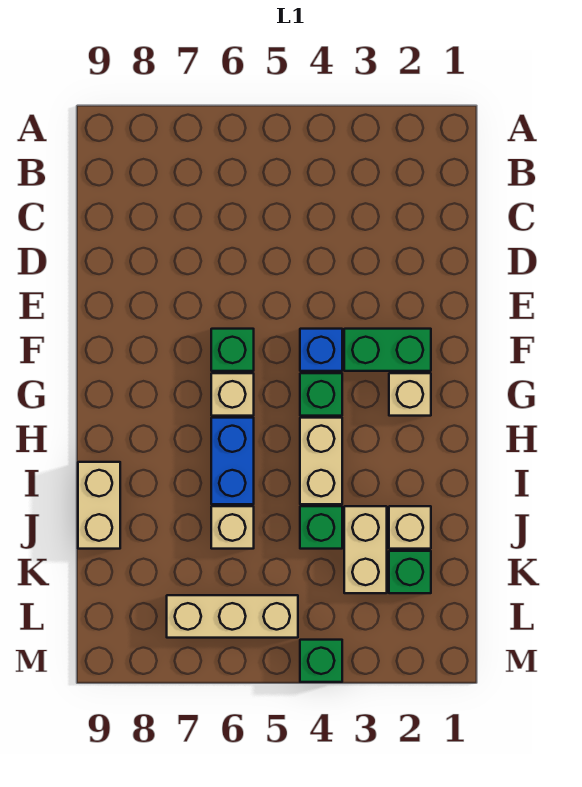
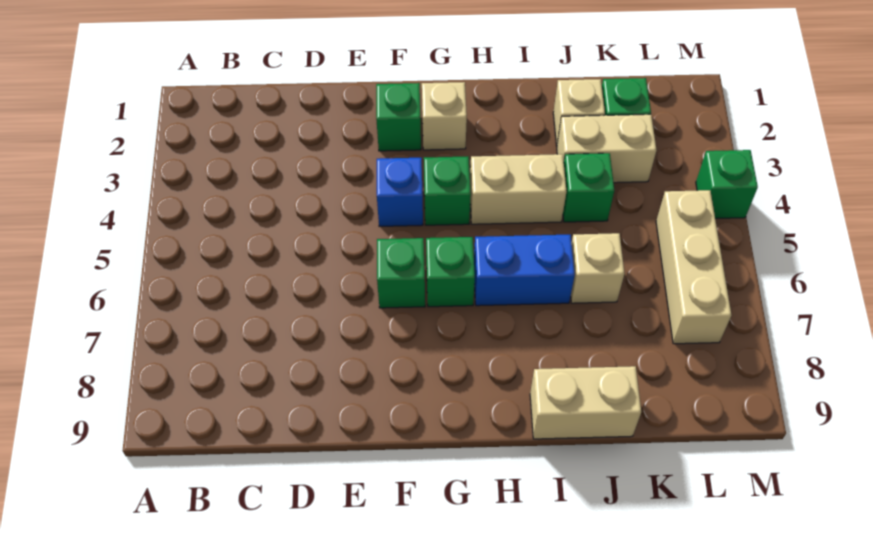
green 1x2 brick [344,329,431,371] -> green 1x1 brick [376,83,421,151]
tan 1x1 brick [211,373,254,416] -> green 1x1 brick [426,237,475,307]

